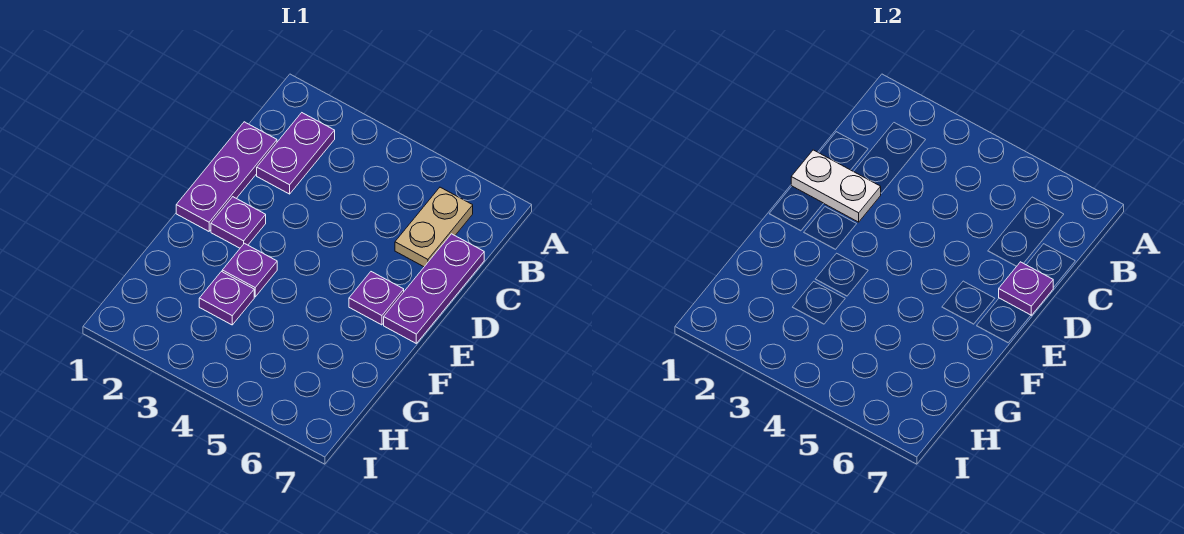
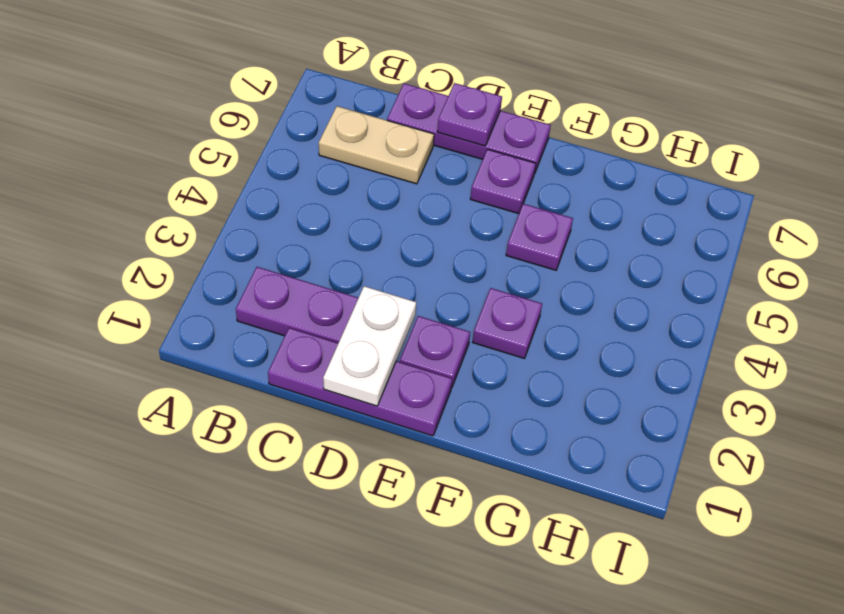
purple 1x1 plate [199,272,254,325] -> purple 1x1 plate moved to [506,204,573,270]

